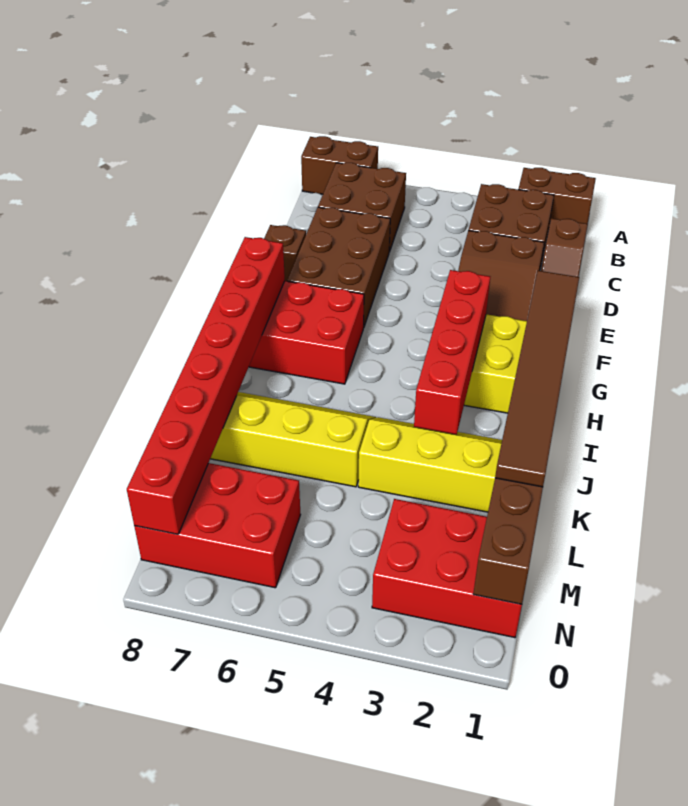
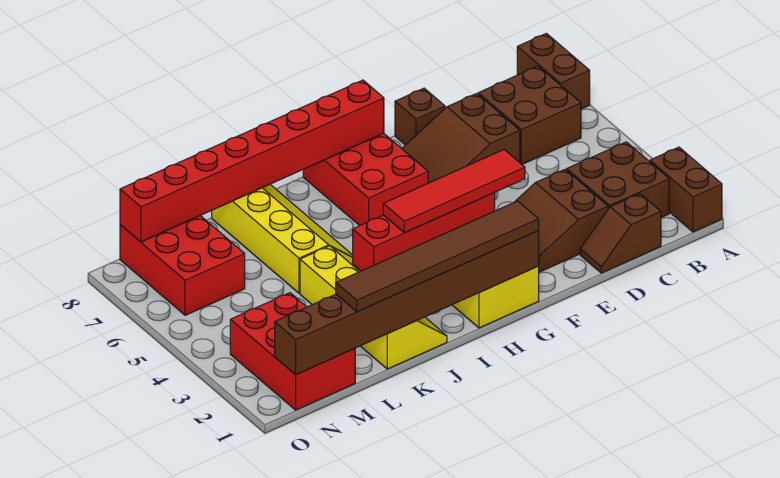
brown 2x3 brick [287,207,390,328] -> brown 2x3 slope [402,94,520,183]
none -> red 1x4 tile [383,150,525,233]

